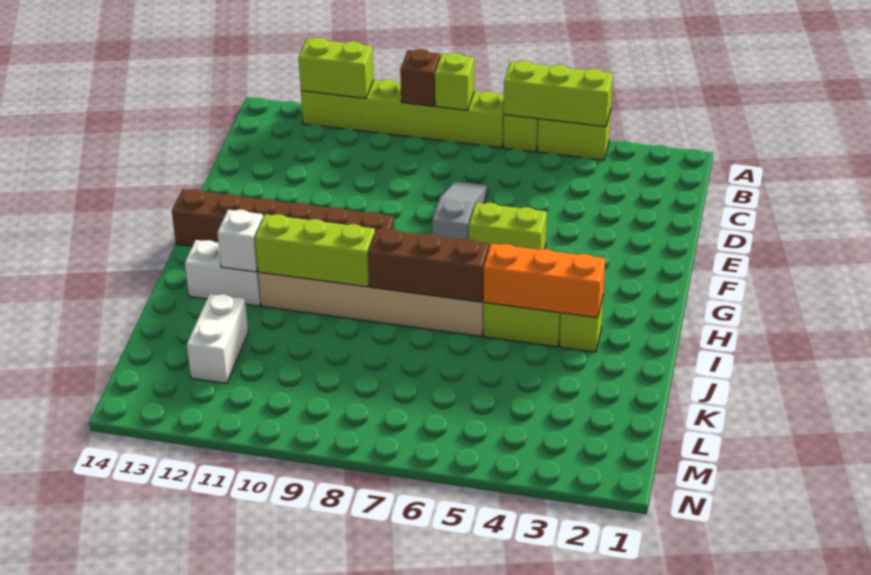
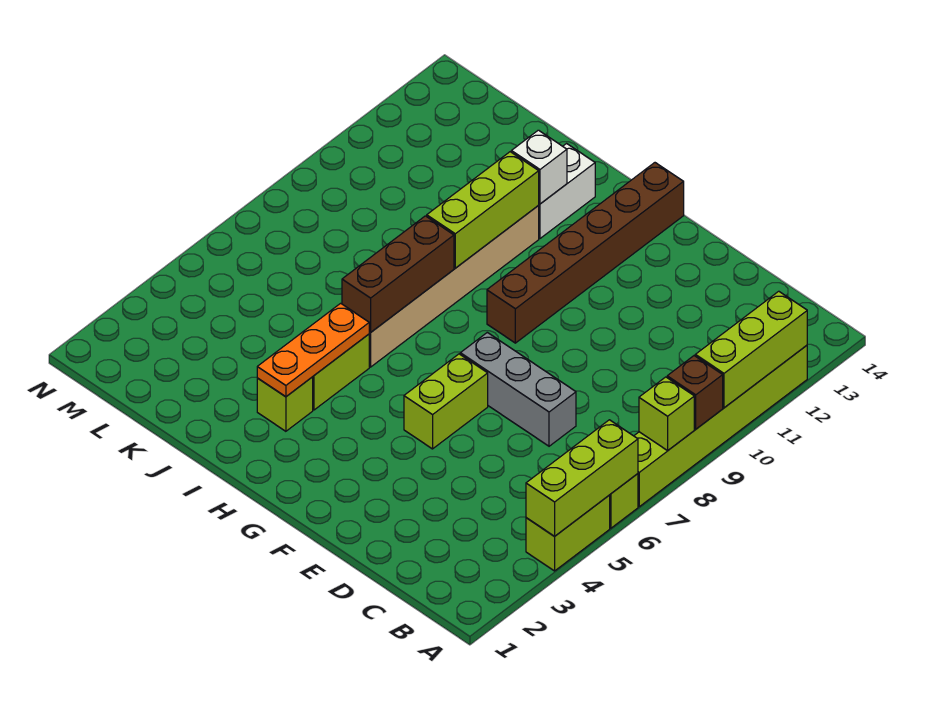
lime 1x2 brick [298,38,374,98] -> lime 1x3 brick [695,291,807,408]
grey 1x3 slope [432,181,488,240] -> grey 1x3 brick [460,332,576,446]
orange 1x3 brick [484,244,605,318] -> orange 1x3 plate [257,303,369,397]
white 1x2 brick [187,294,248,384] -> none

